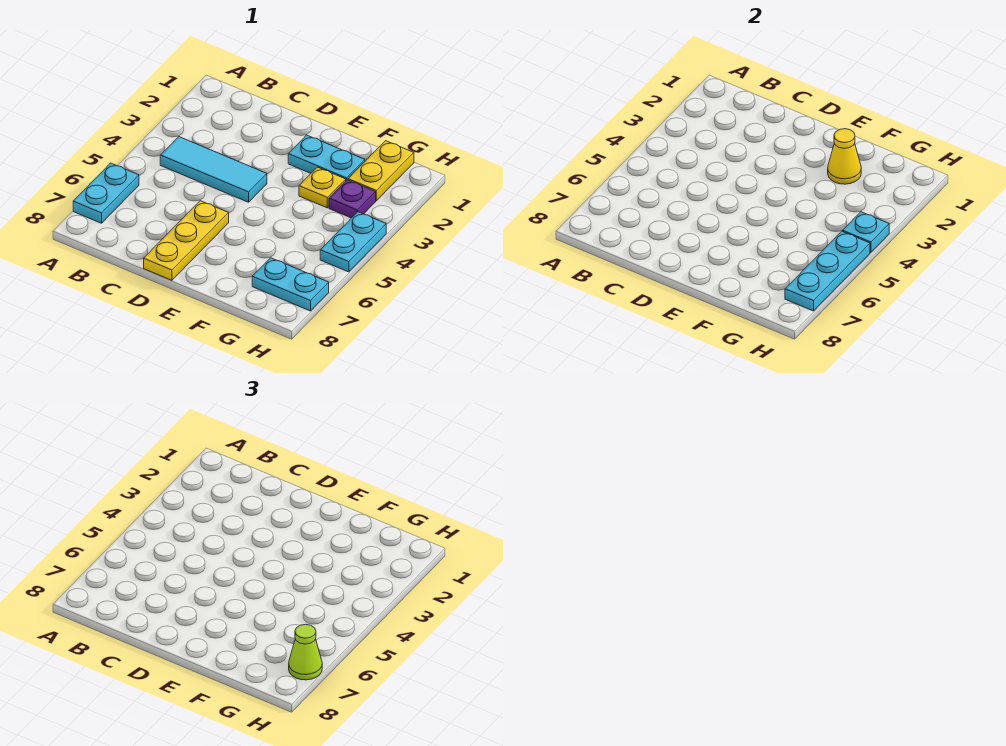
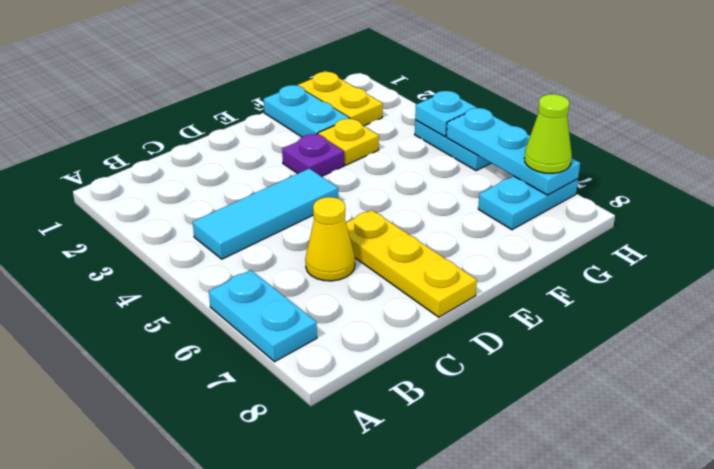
cyan 1x2 plate [288,135,365,180] -> cyan 1x2 plate turned to [264,85,350,137]
yellow 1x1 cone [828,129,861,184] -> yellow 1x1 cone moved to [305,197,355,281]
purple 1x1 plate [329,180,376,218] -> purple 1x1 plate moved to [282,134,344,177]

